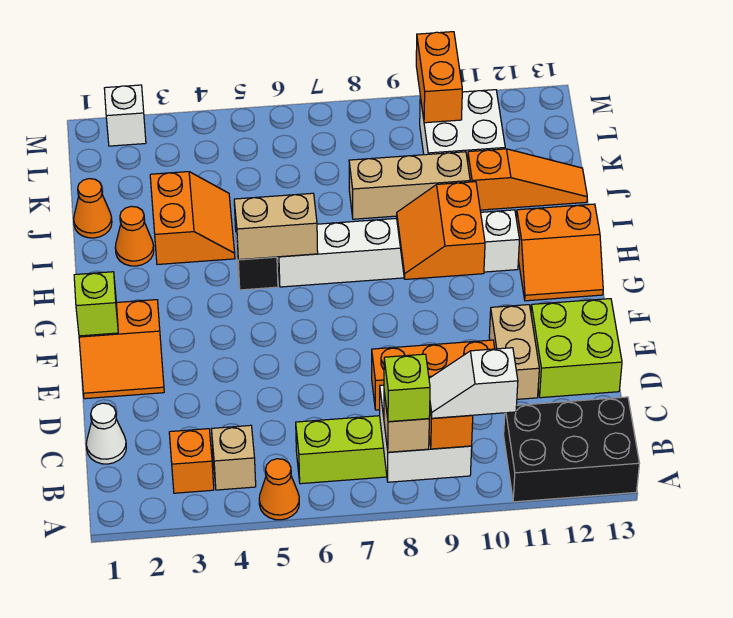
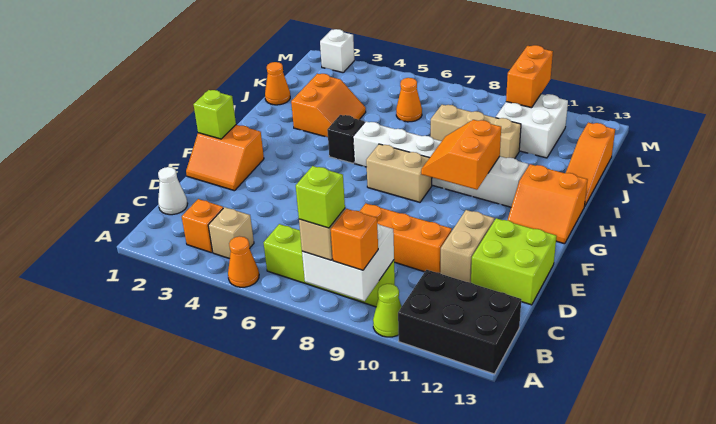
white 1x2 slope [429,348,518,418] -> none
none -> lime 1x1 cone [373,284,401,337]
tan 1x2 brick [234,193,318,260] -> tan 1x2 brick moved to [366,144,432,202]
orange 1x1 cone [115,206,154,266] -> orange 1x1 cone moved to [396,78,422,122]
orange 1x3 slope [468,149,587,210] -> orange 1x3 slope turned to [566,123,615,205]

